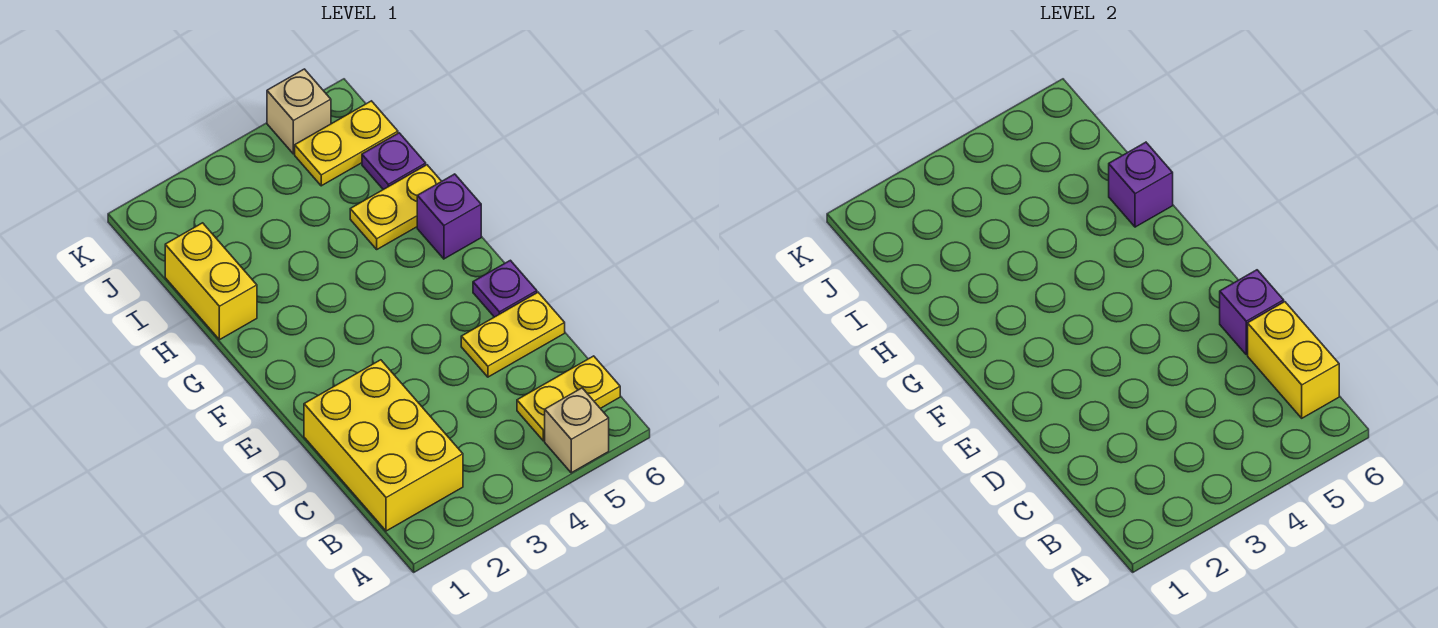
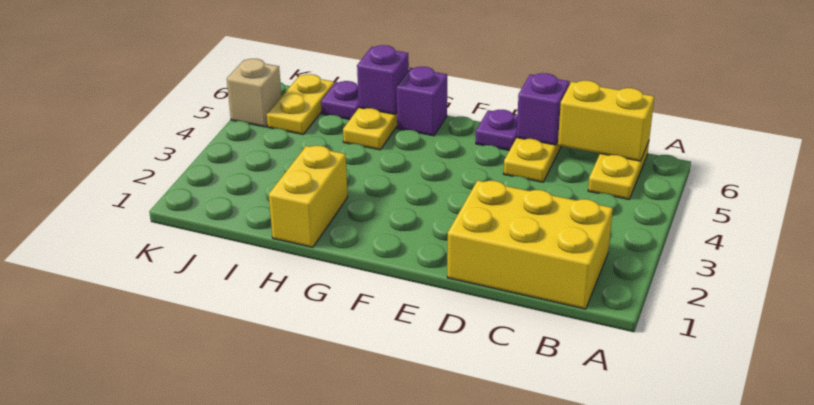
tan 1x1 brick [545,388,609,473] -> none
yellow 1x2 brick [165,223,257,340] -> yellow 1x2 brick turned to [269,146,348,248]

